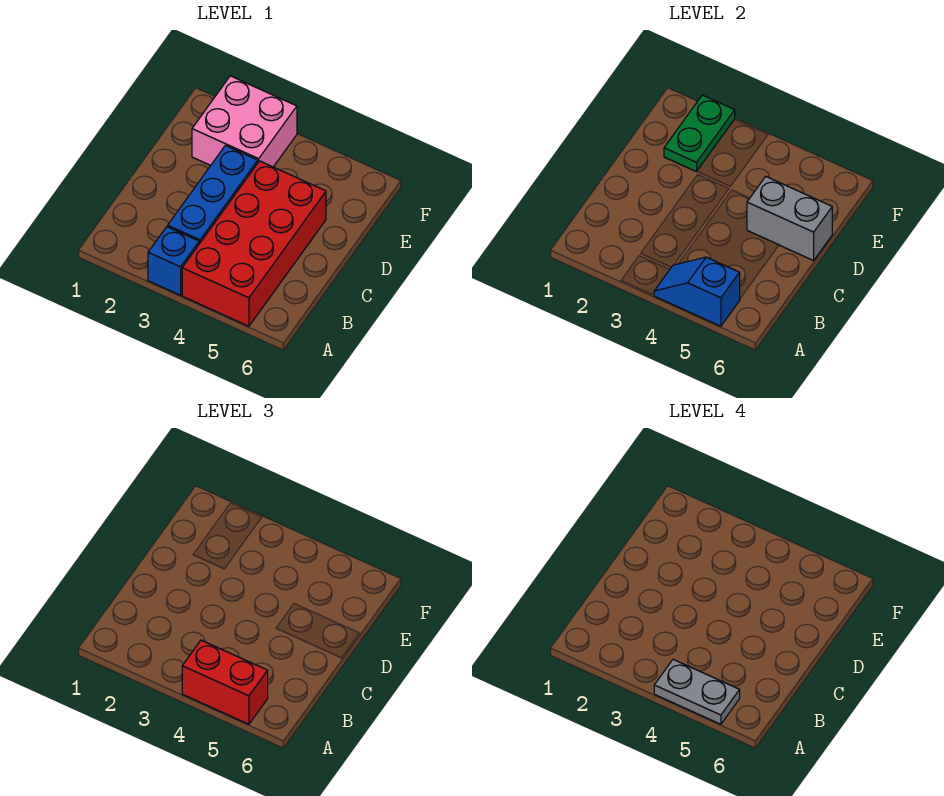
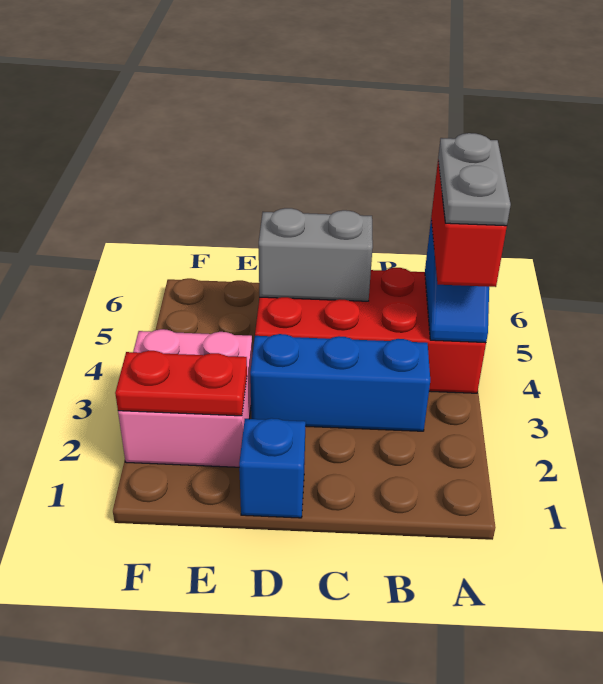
blue 1x1 brick [148,227,199,295] -> blue 1x1 brick moved to [239,418,306,518]
grey 1x2 brick [747,177,832,261] -> grey 1x2 brick turned to [259,208,373,301]
green 1x2 plate [664,95,735,172] -> red 1x2 plate [115,351,247,416]

